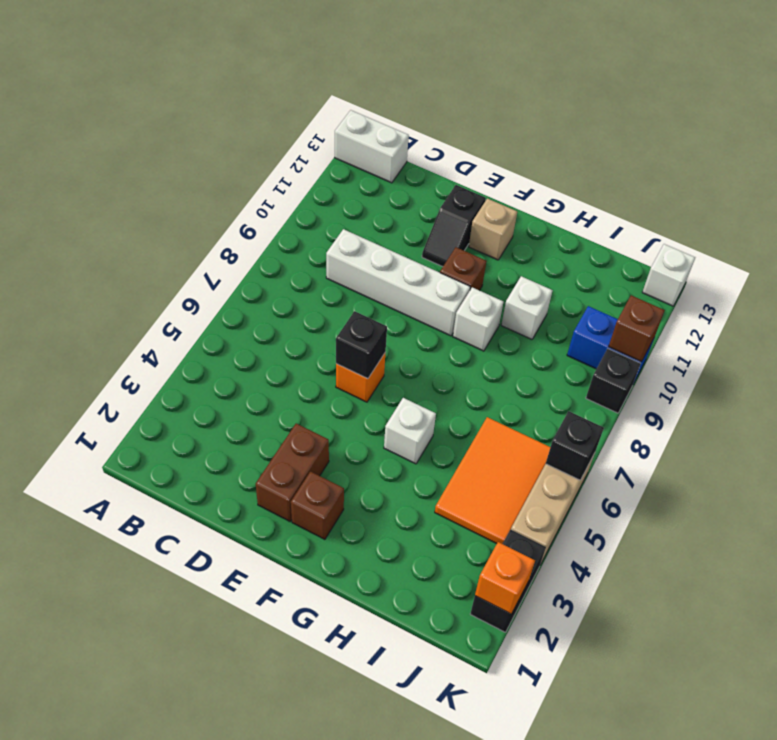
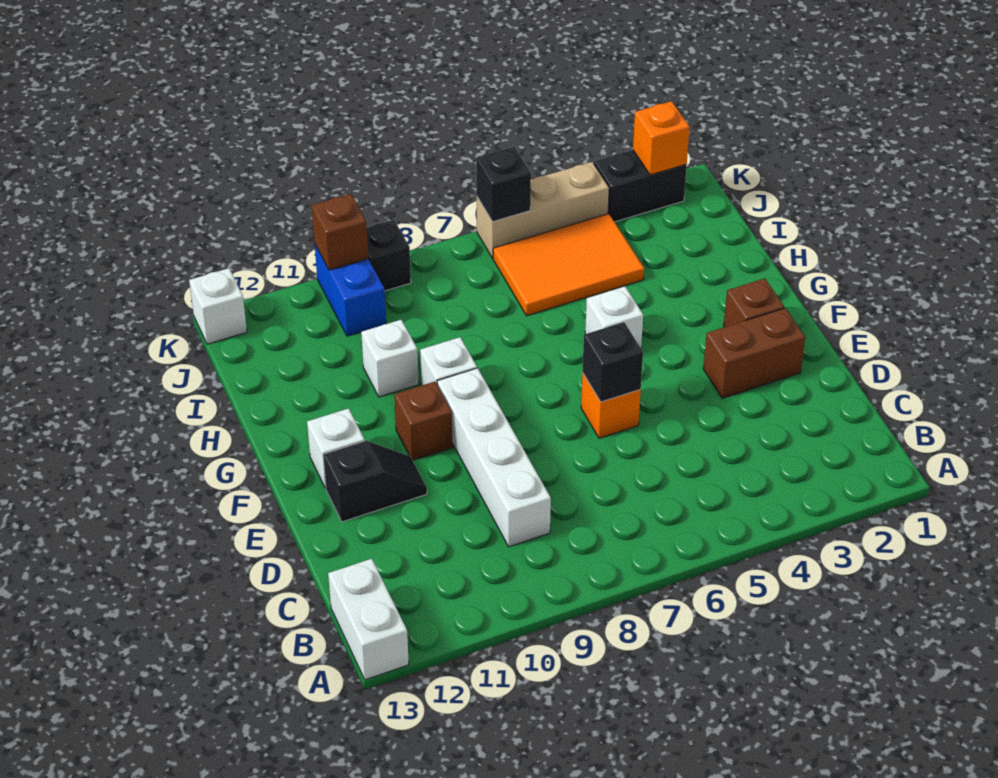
tan 1x1 brick [469,198,517,260] -> white 1x1 brick [307,408,365,488]

